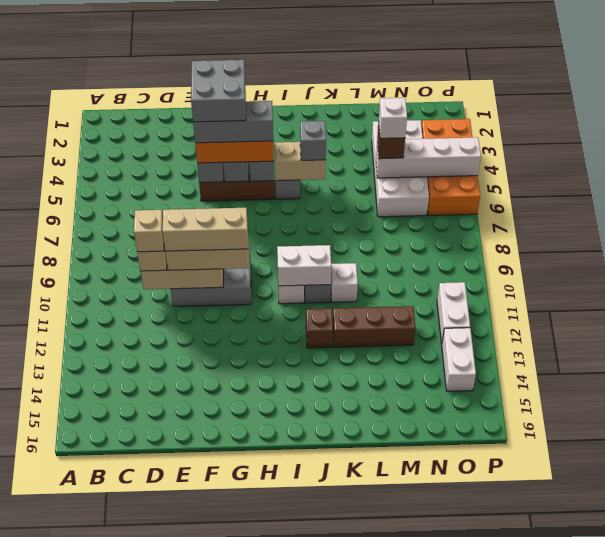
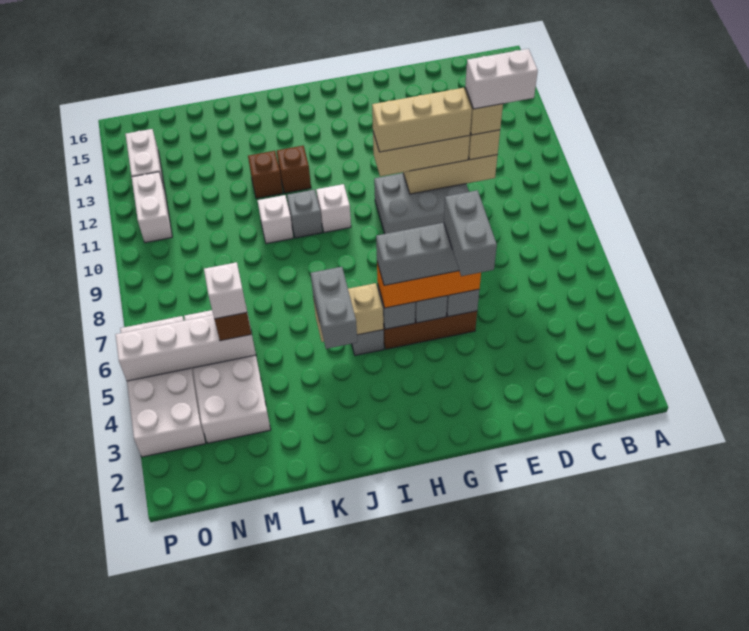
grey 2x2 brick [191,60,246,122] -> grey 1x2 brick [444,190,497,276]
white 1x2 brick [277,245,331,286] -> white 1x2 brick moved to [465,49,538,109]
grey 1x1 brick [300,121,326,160] -> grey 1x2 brick [311,267,357,349]
brown 1x3 brick [333,306,415,347] -> brown 1x1 brick [248,151,283,198]
orange 2x4 brick [421,119,480,216] -> white 2x4 brick [120,316,206,457]

